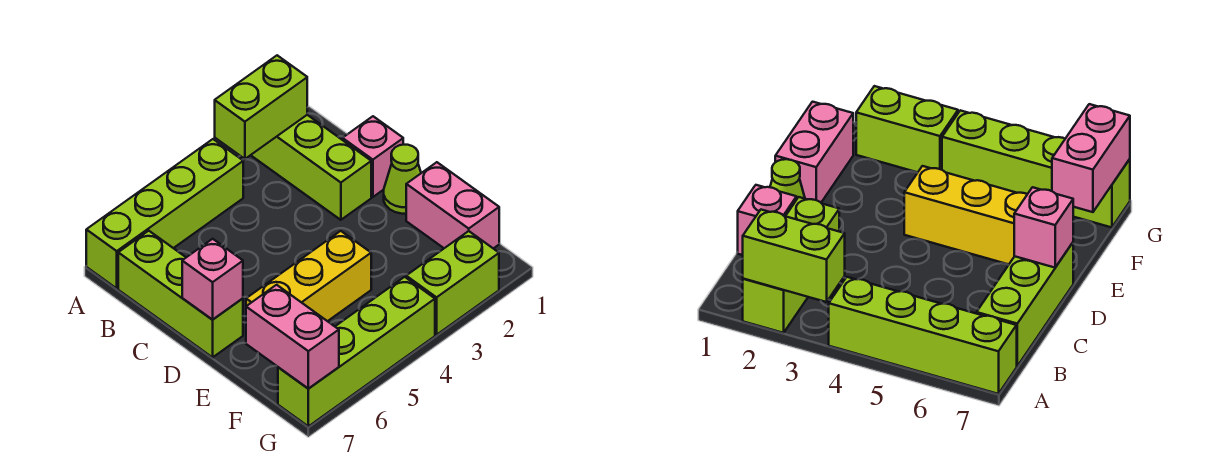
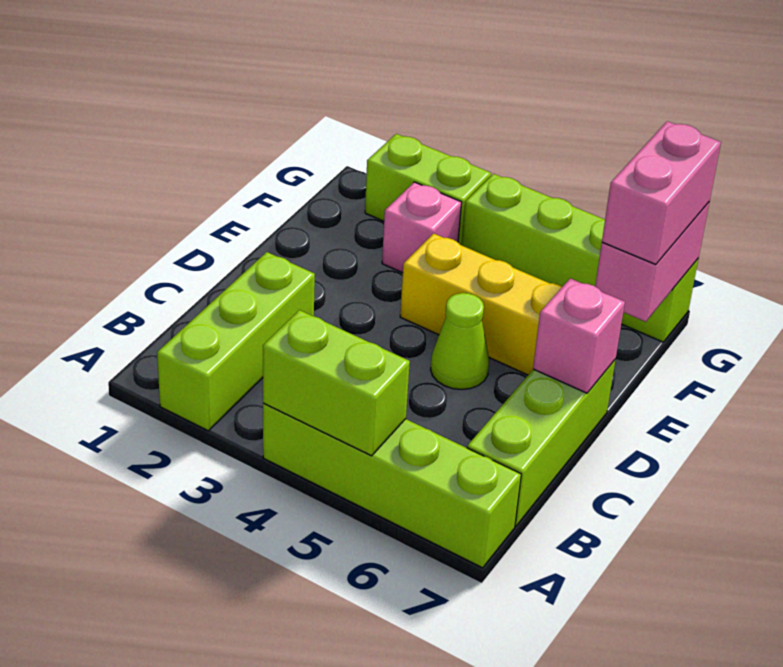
lime 1x2 brick [215,55,307,159] -> lime 1x2 brick moved to [263,310,410,456]
pink 1x1 brick [343,116,403,197] -> pink 1x1 brick moved to [382,182,462,273]
lime 1x1 cone [384,145,421,214] -> lime 1x1 cone moved to [431,293,489,389]
pink 1x2 brick [406,162,499,248] -> pink 1x2 brick moved to [602,121,721,265]

